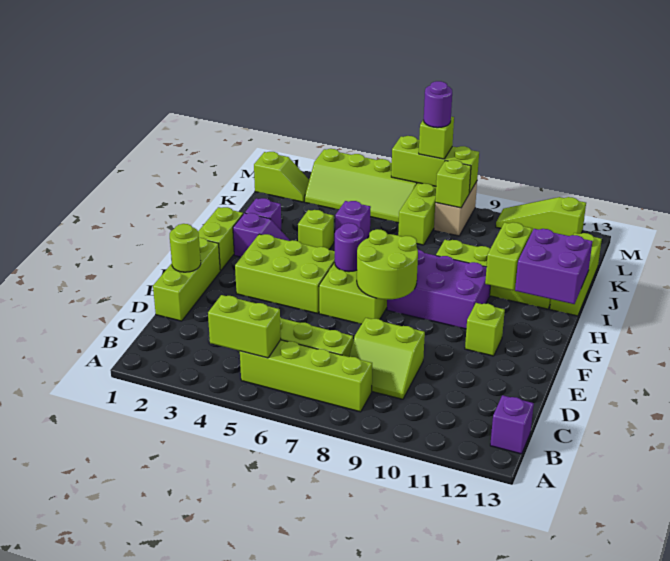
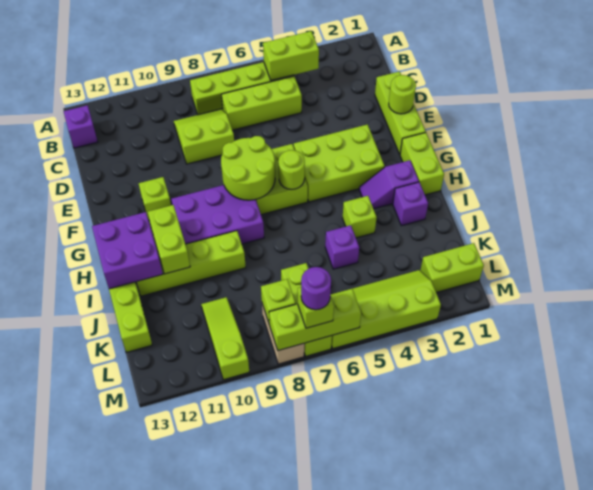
purple 1x1 round brick [335,223,364,272] -> lime 1x1 round brick [278,150,305,189]
lime 1x2 slope [254,152,309,202] -> lime 1x2 brick [420,243,484,293]
lime 1x3 slope [496,197,586,236] -> lime 1x3 slope turned to [201,297,249,380]

